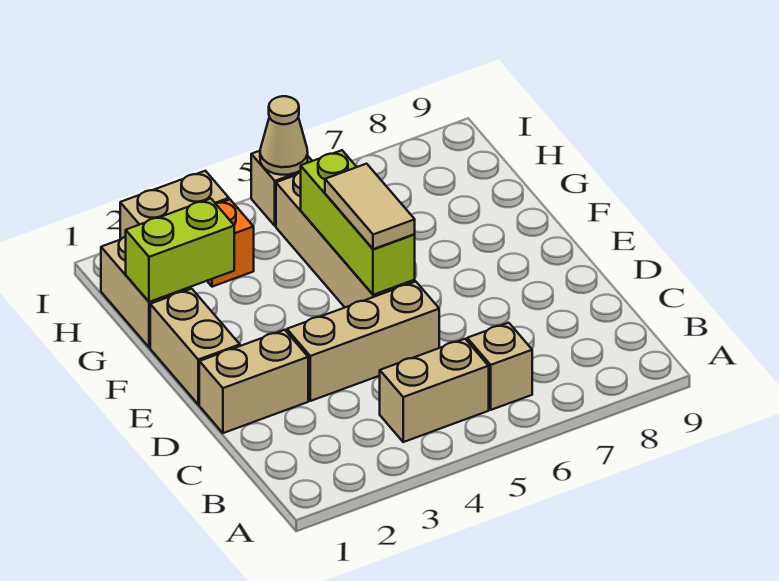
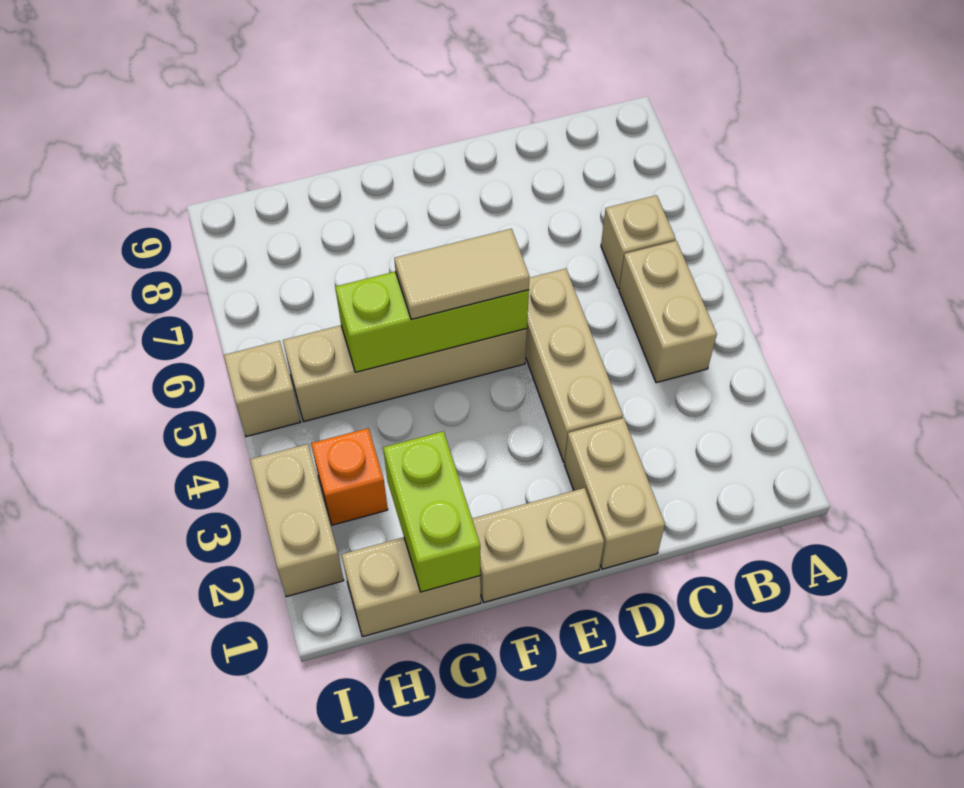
tan 1x1 cone [260,96,308,175] -> none

